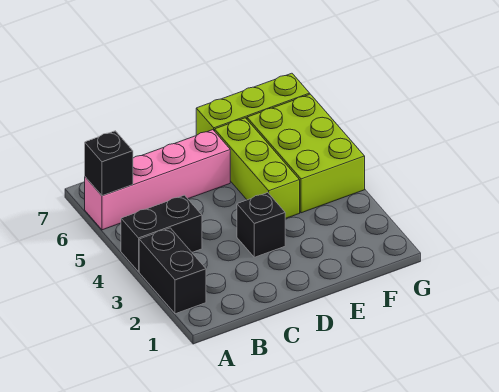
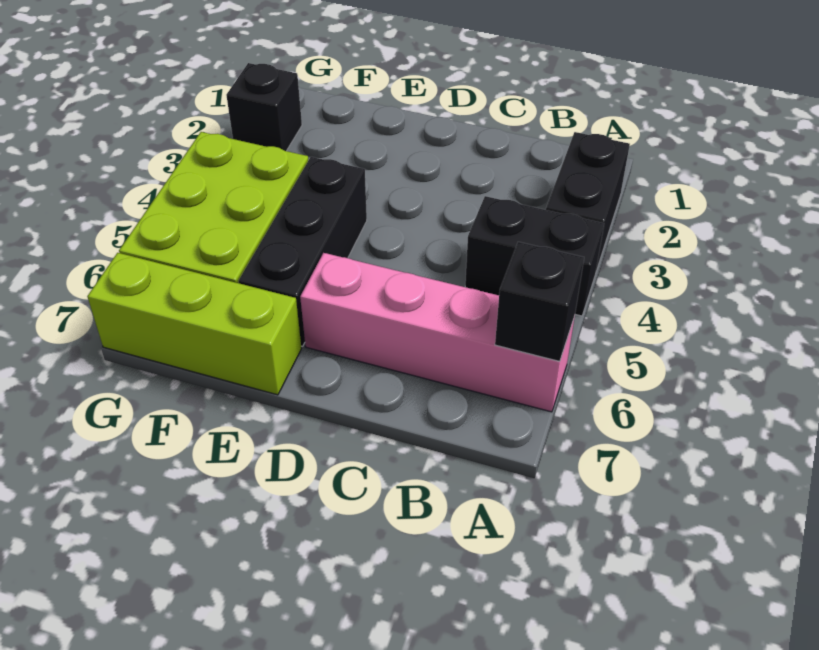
black 1x1 brick [237,193,285,257] -> black 1x1 brick moved to [226,63,302,151]
lime 1x3 brick [215,118,300,219] -> black 1x3 brick [238,157,367,346]

